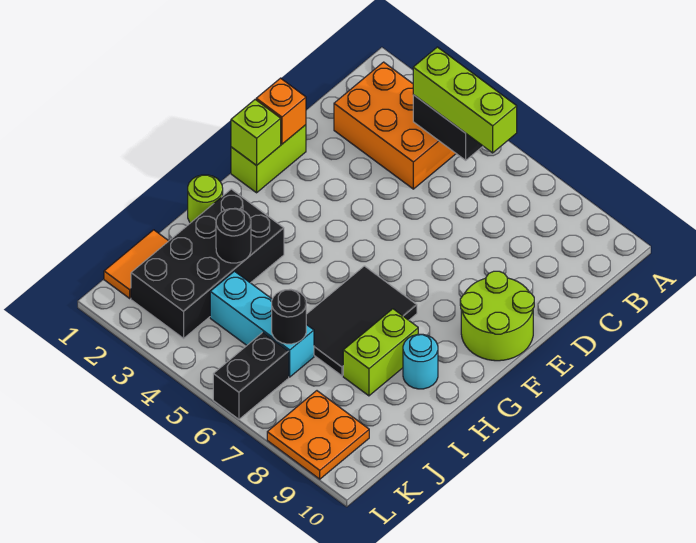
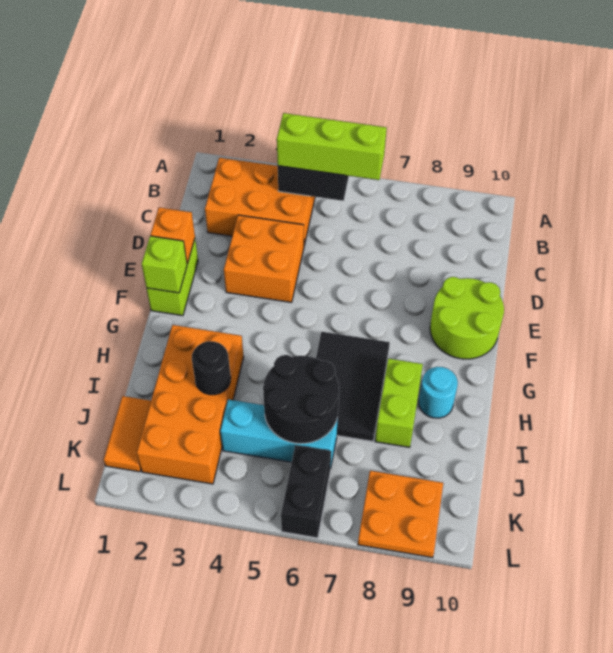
none -> orange 2x2 brick [224,215,304,302]
lime 1x1 round brick [188,175,223,223] -> none
black 2x4 brick [131,189,284,338] -> orange 2x4 brick [137,325,244,484]
black 1x1 round brick [272,289,306,344] -> black 2x2 round brick [263,355,339,444]

